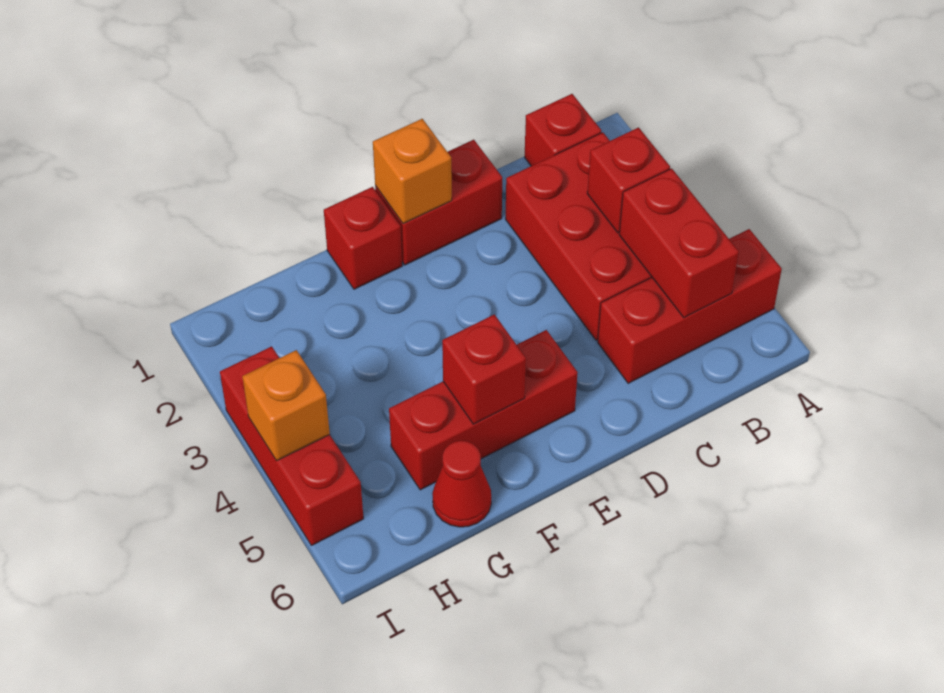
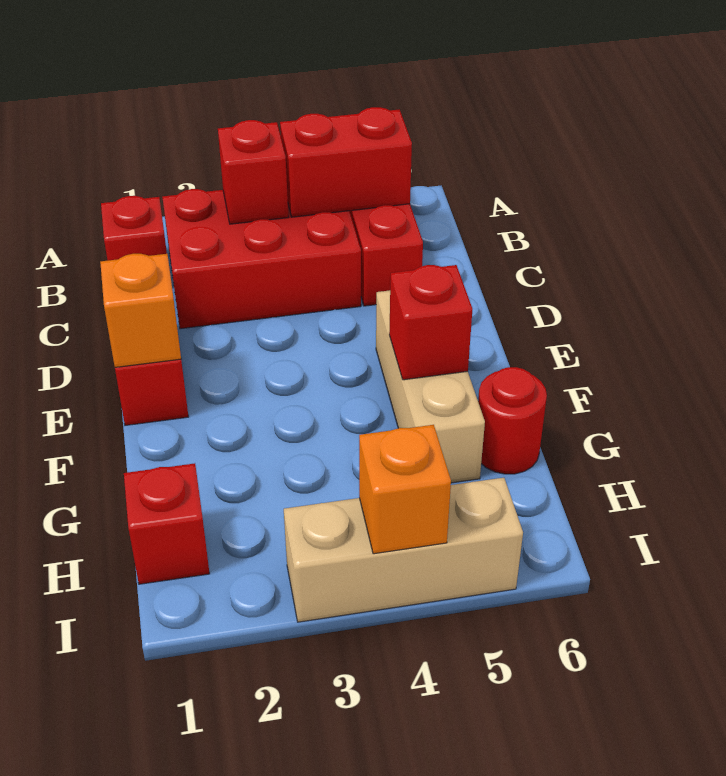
red 1x3 brick [389,330,578,490] -> tan 1x3 brick [376,290,485,483]
red 1x1 brick [324,187,402,289] -> red 1x1 brick moved to [124,463,210,584]
red 1x1 cone [432,441,491,527] -> red 1x1 round brick [478,367,547,474]
red 1x3 brick [220,346,364,546] -> tan 1x3 brick [284,478,523,622]

